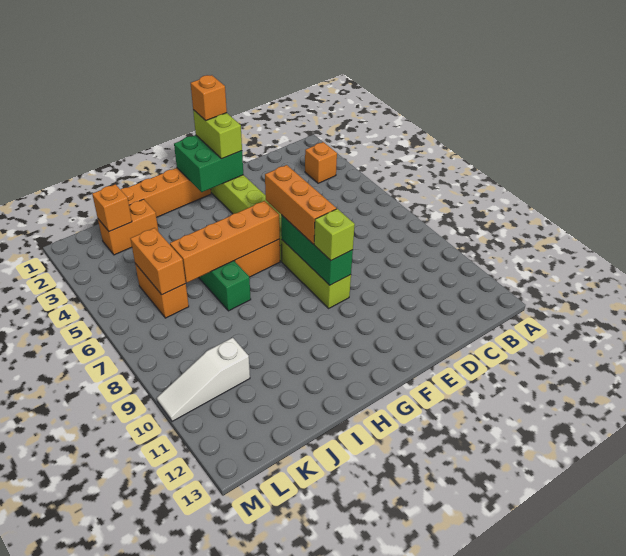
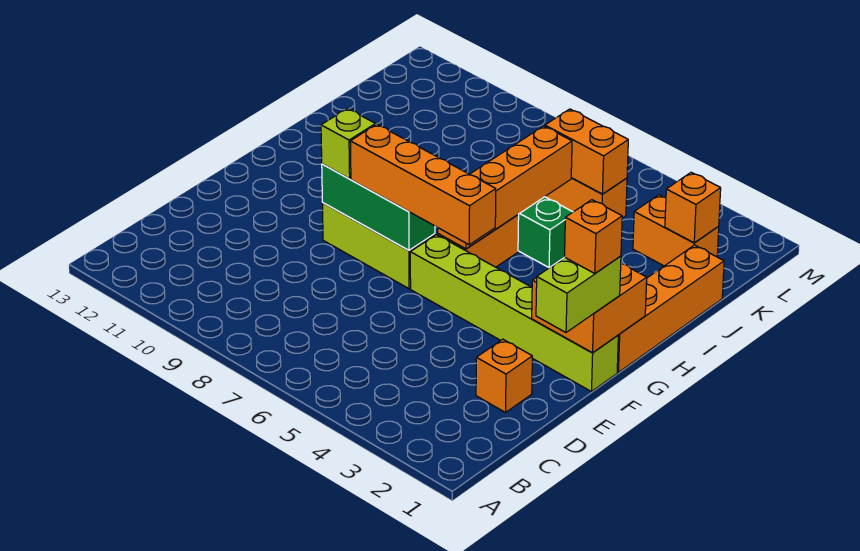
orange 1x1 brick [305,142,337,183] -> orange 1x1 brick moved to [476,339,532,412]
green 2x2 brick [174,135,243,192] -> orange 2x2 brick [532,264,647,353]
lime 1x2 brick [193,110,242,159] -> lime 1x2 brick turned to [536,256,621,332]
orange 1x3 brick [265,165,336,244] -> orange 1x4 brick [350,124,496,245]
orange 1x2 brick [98,199,159,255] -> orange 1x2 brick turned to [633,195,719,266]
white 1x3 slope [157,338,250,421] -> none

